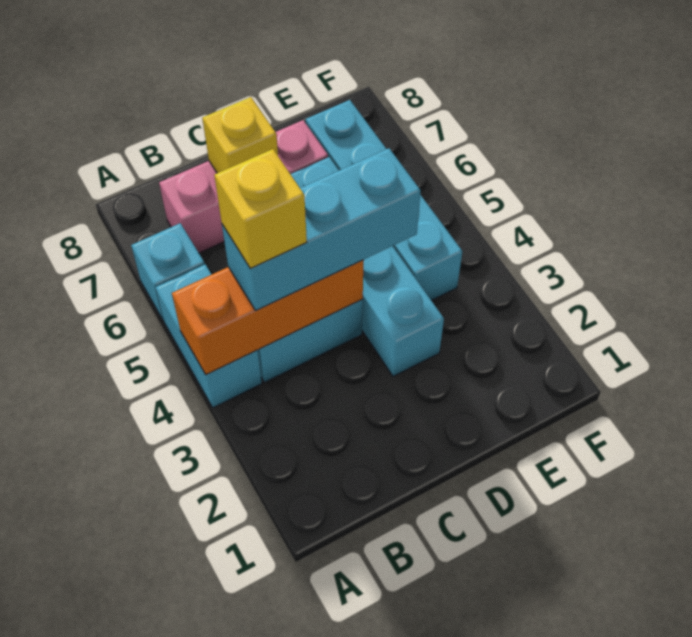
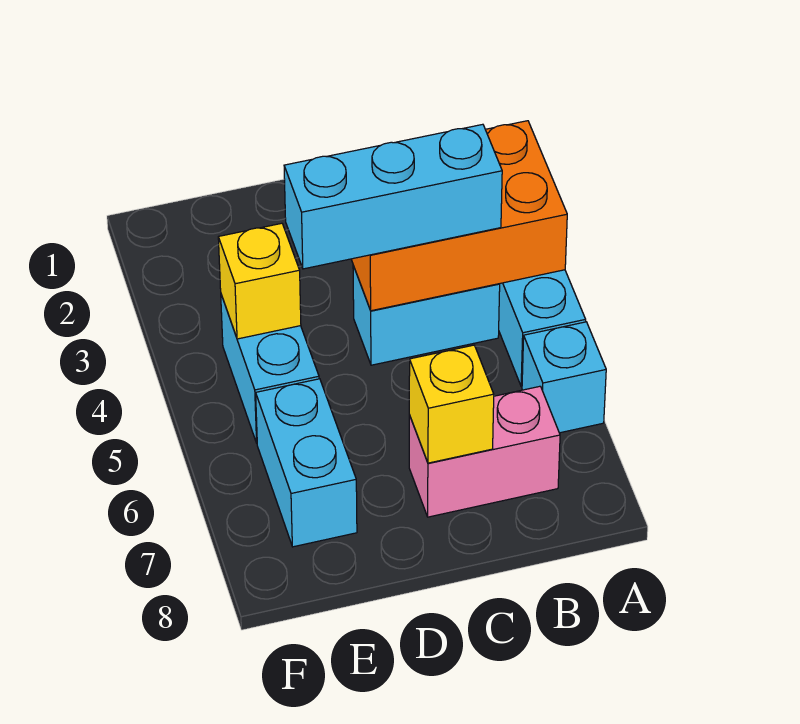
orange 1x3 brick [172,260,364,375] -> orange 2x3 brick [351,121,567,311]
yellow 1x1 brick [214,149,307,269] -> yellow 1x1 brick moved to [218,223,301,339]
pink 1x3 brick [159,120,328,253] -> pink 1x2 brick [409,386,560,517]
cyan 1x4 brick [291,157,444,376] -> none

